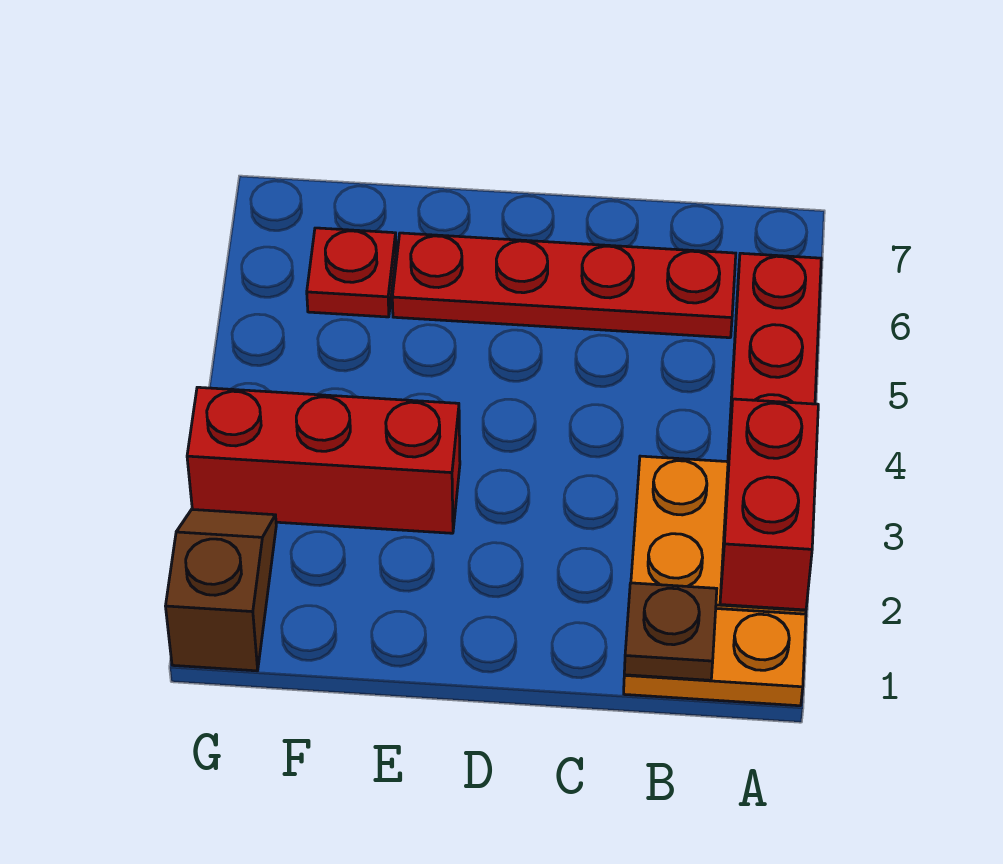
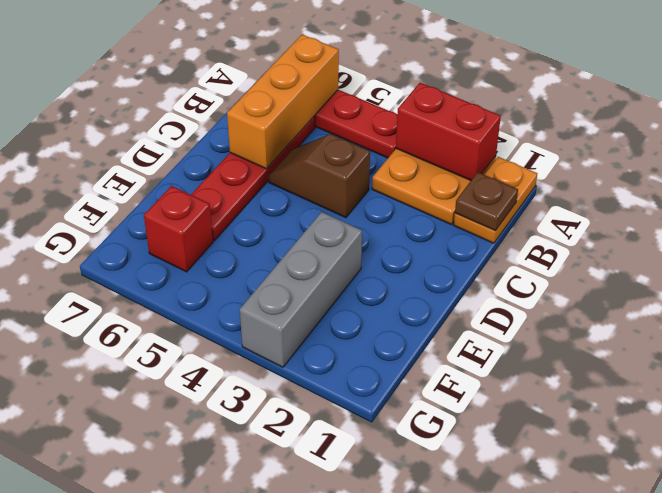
none -> orange 1x3 brick [227,34,339,169]
red 1x3 brick [187,387,460,533] -> grey 1x3 brick [240,212,362,367]
red 1x1 plate [307,228,396,317] -> red 1x1 brick [144,186,213,272]
brown 1x2 slope [166,509,276,671] -> brown 1x2 slope moved to [269,134,370,218]

